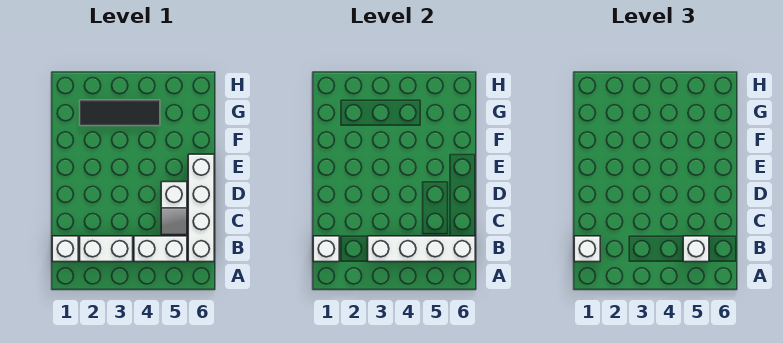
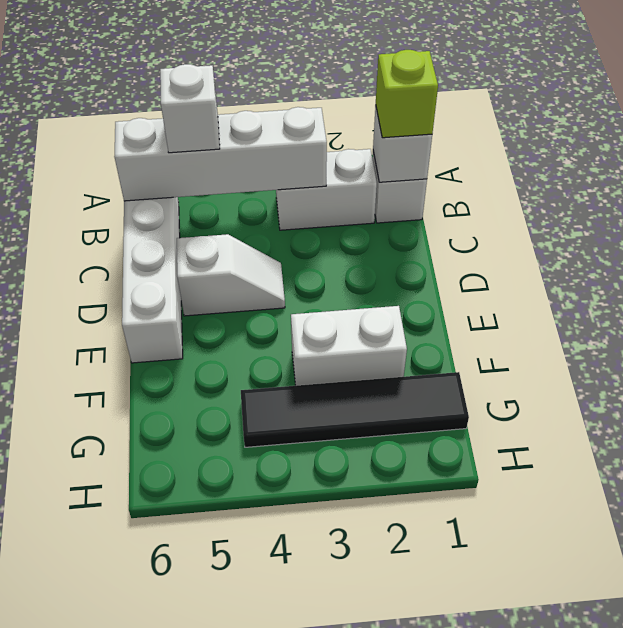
white 1x1 brick [574,236,600,262] -> lime 1x1 brick [376,50,438,138]
white 1x2 brick [134,236,187,262] -> white 1x2 brick moved to [291,306,407,386]
white 1x2 slope [161,182,187,235] -> white 1x2 slope turned to [177,234,285,316]
black 1x3 tile [80,100,160,126] -> black 1x4 tile [241,372,469,447]

